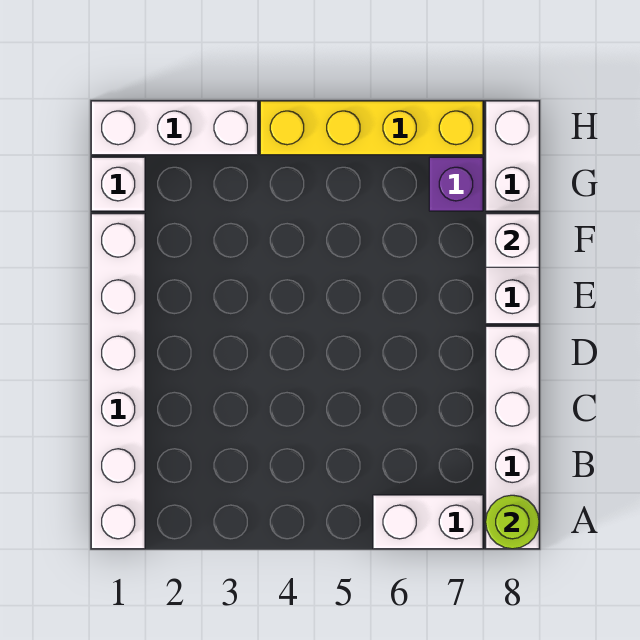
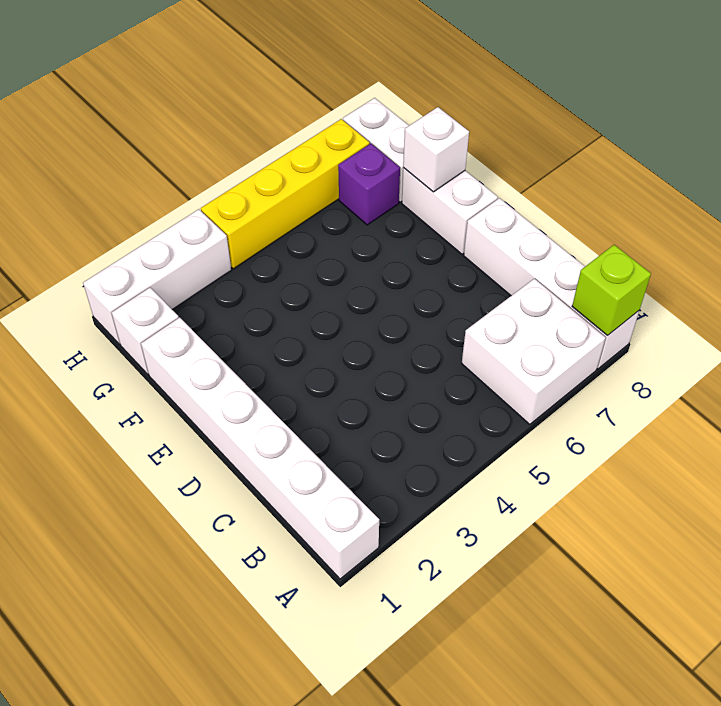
white 1x2 brick [373,495,483,549] -> white 2x2 brick [462,279,606,424]
lime 1x1 round brick [486,495,539,549] -> lime 1x1 brick [572,245,651,335]

